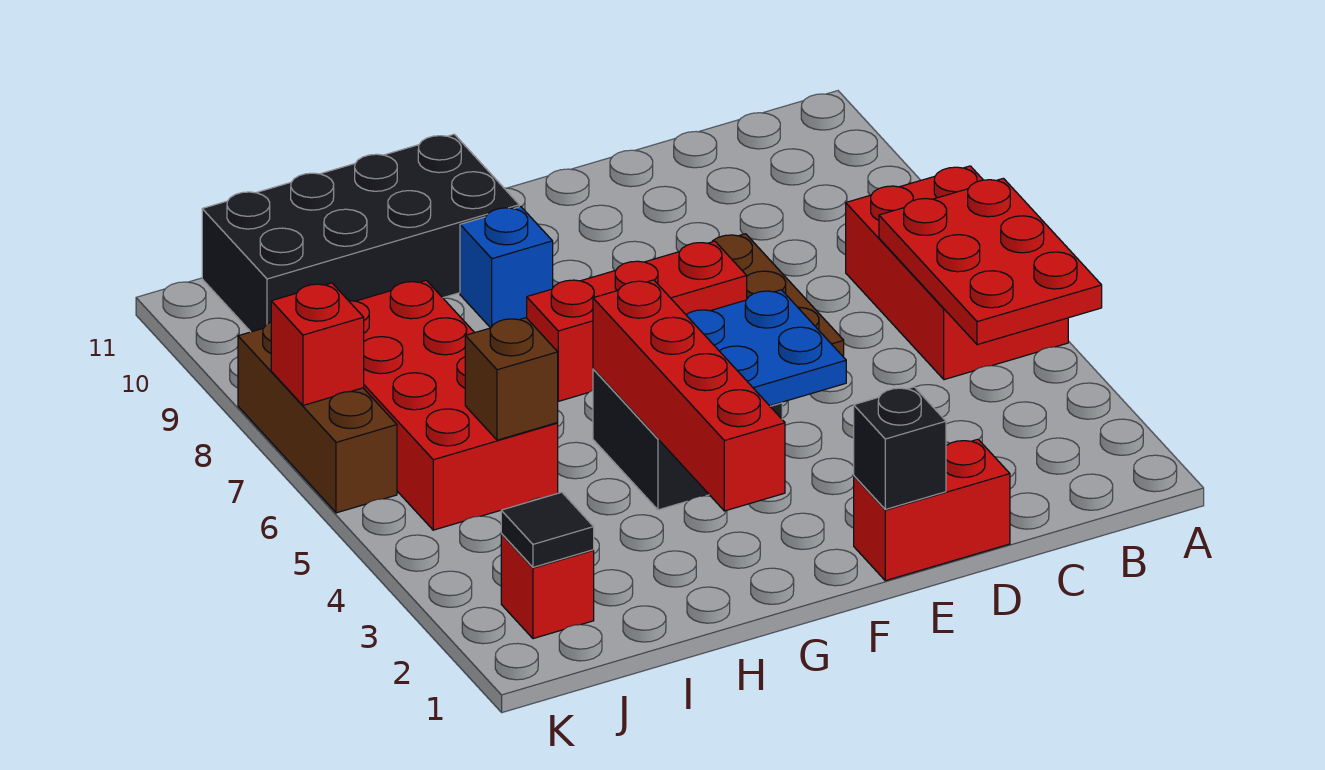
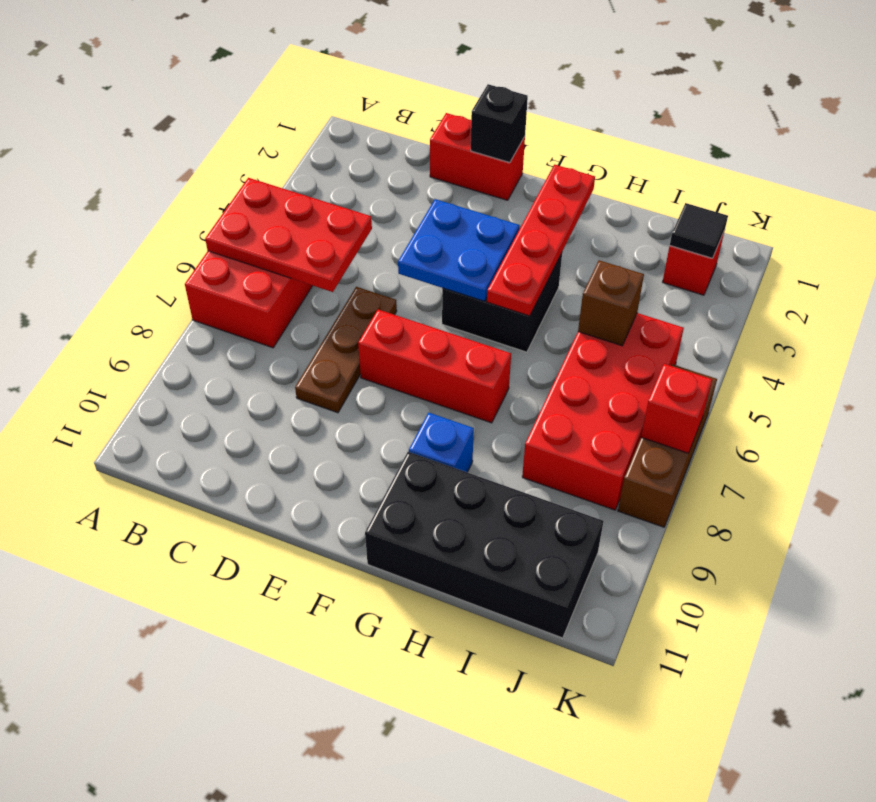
red 2x3 plate [879,178,1102,345] -> red 2x3 plate turned to [205,178,372,292]
red 1x4 brick [593,280,785,511] -> red 1x4 plate [487,165,595,316]

